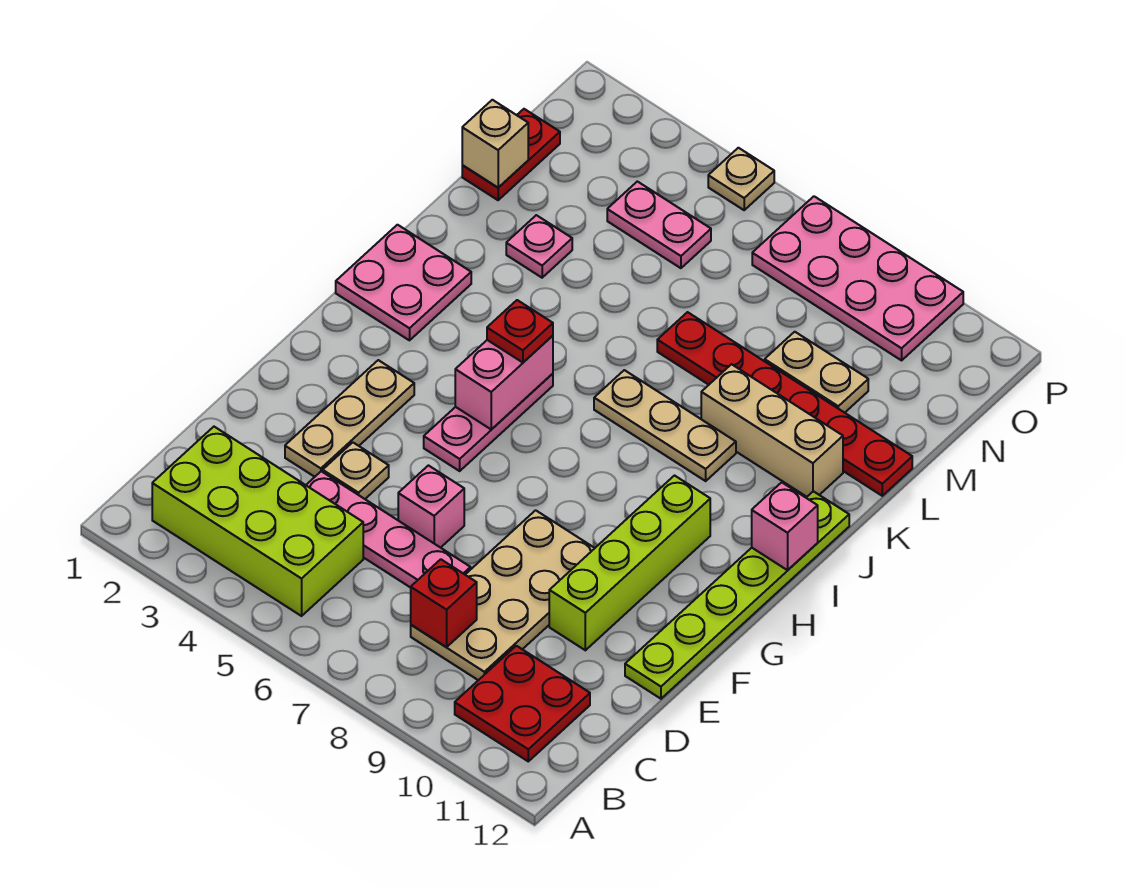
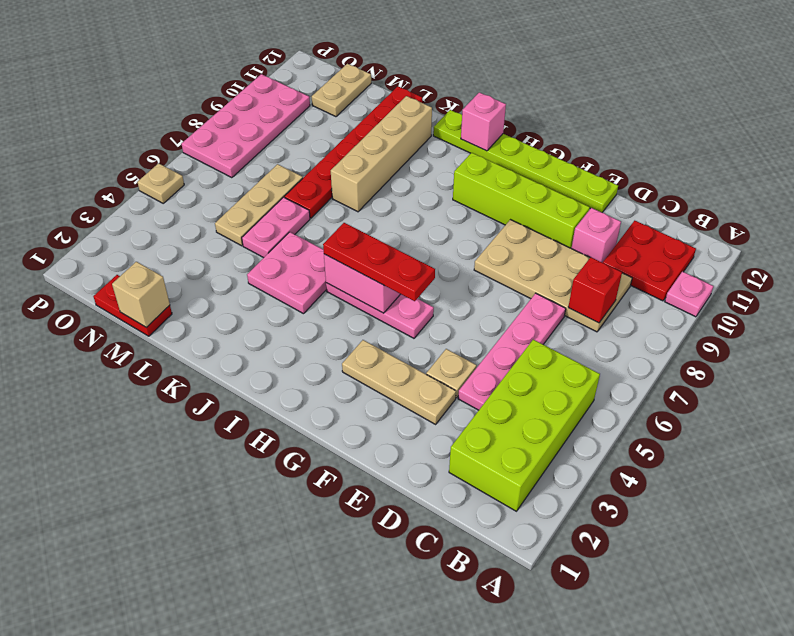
pink 1x1 brick [398,466,464,548] -> pink 1x1 brick moved to [572,208,621,263]
pink 2x2 plate [336,225,471,340] -> pink 2x2 plate moved to [247,232,326,314]
red 1x1 plate [487,300,553,363] -> red 1x3 plate [323,223,435,301]
tan 1x3 plate [594,370,736,481] -> tan 1x3 plate moved to [215,164,303,246]
tan 1x3 brick [701,364,843,497] -> tan 1x4 brick [331,96,432,212]
pink 1x1 plate [506,215,572,278] -> pink 1x1 plate moved to [665,272,713,317]
tan 1x2 plate [765,332,868,413] -> tan 1x2 plate moved to [312,64,371,117]
pink 1x2 plate [607,181,711,268] -> pink 1x2 plate moved to [242,197,310,258]

